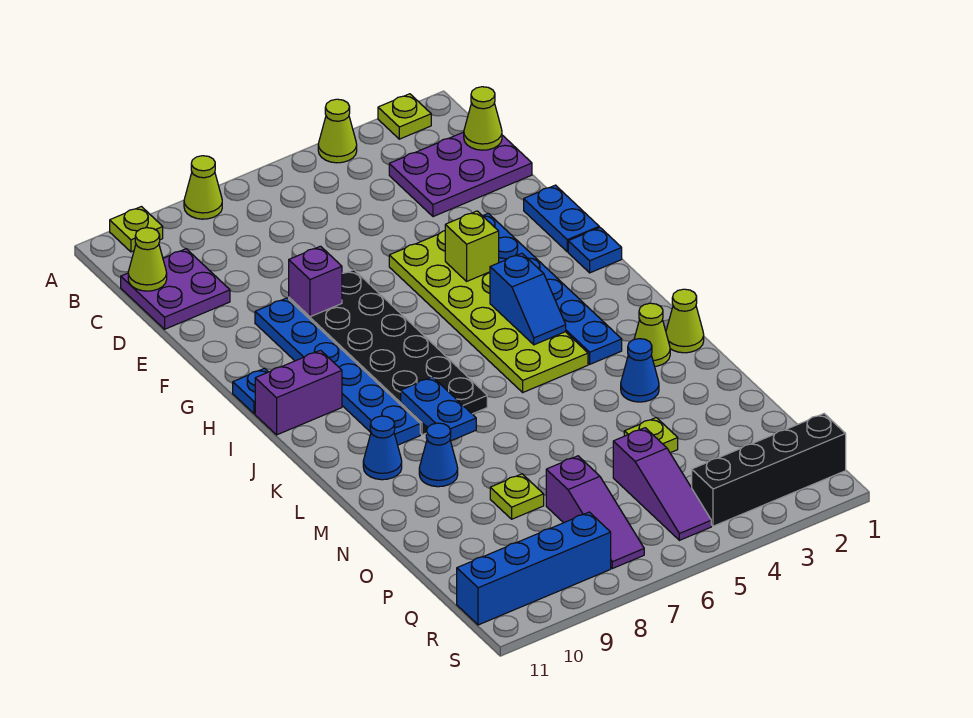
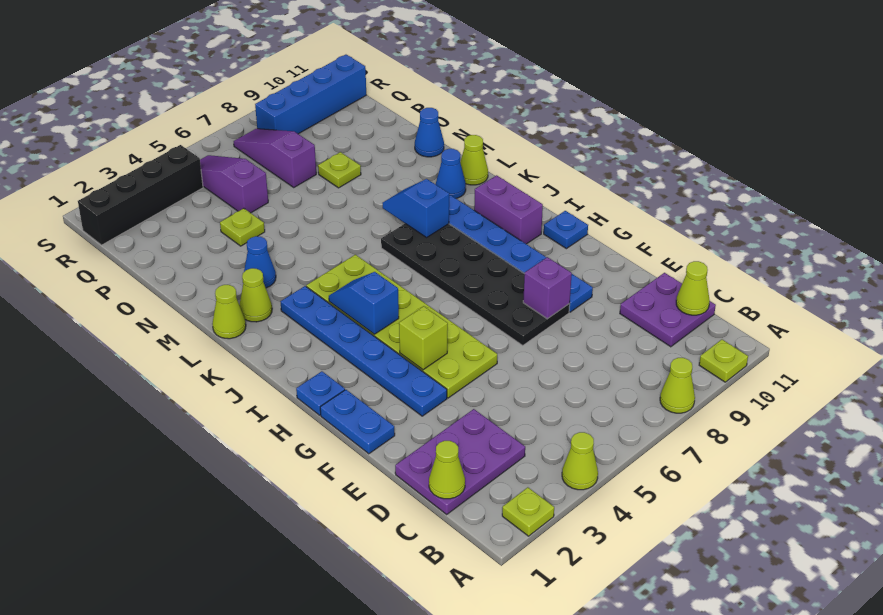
purple 1x2 brick [255,350,342,435] -> purple 1x2 brick turned to [474,175,543,244]
blue 1x2 plate [401,377,476,441] -> blue 1x2 slope [383,179,449,237]
none -> lime 1x1 cone [460,135,488,185]
blue 1x1 cone [419,423,458,487] -> blue 1x1 cone moved to [415,108,444,157]

